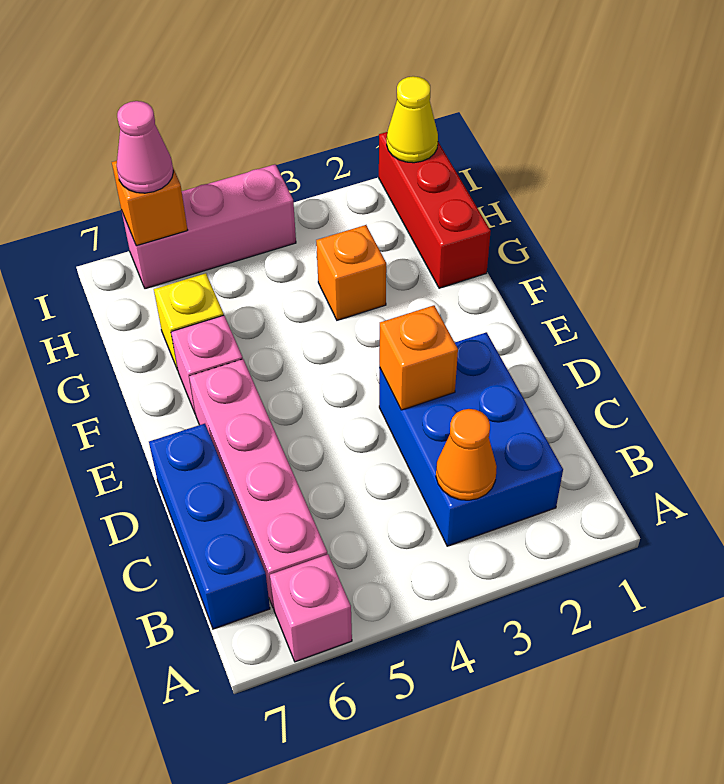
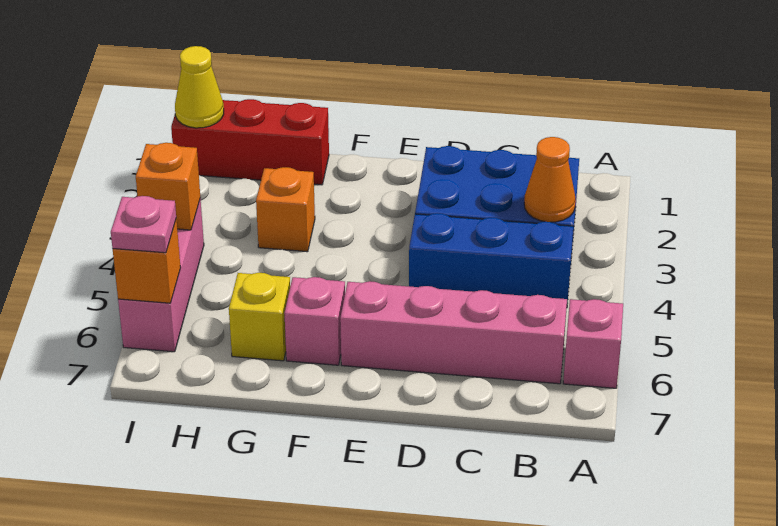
blue 1x3 brick [149,424,270,629] -> blue 1x3 brick moved to [409,213,573,303]
orange 1x1 brick [379,305,458,410] -> orange 1x1 brick moved to [136,143,200,230]
pink 1x1 cone [117,101,173,193] -> pink 1x1 plate [111,196,176,253]

